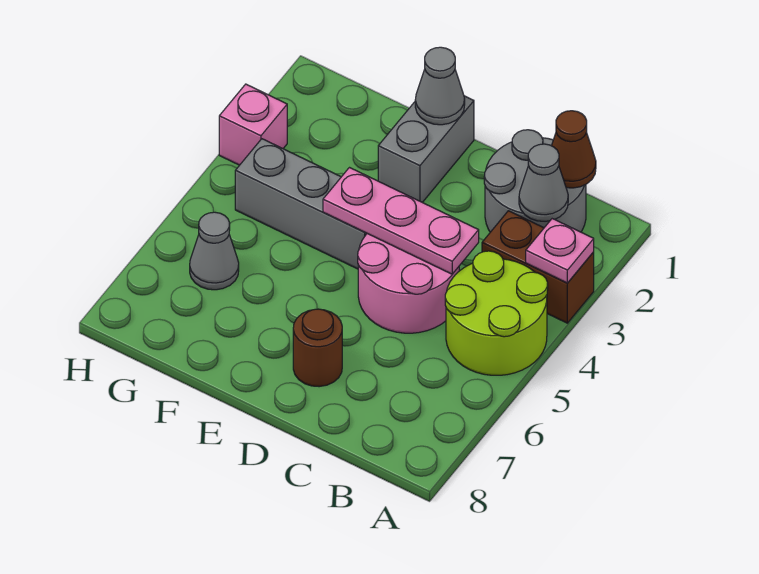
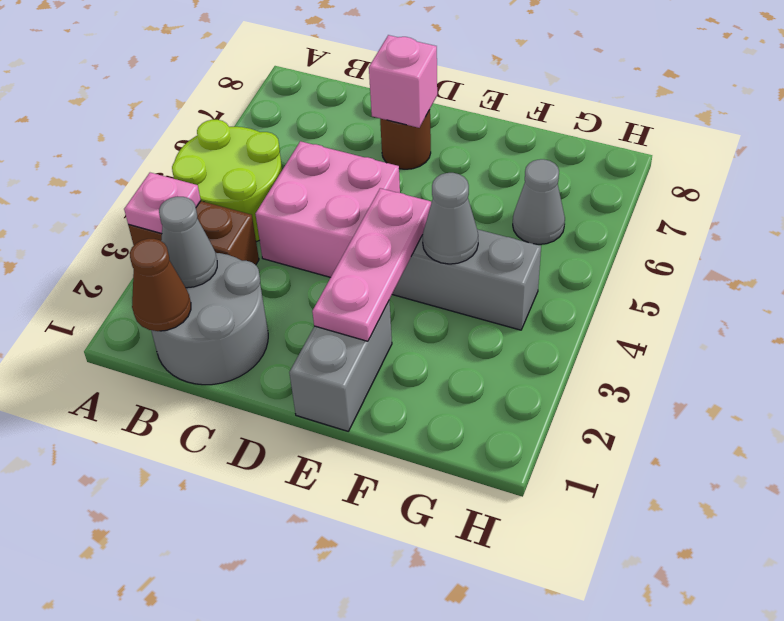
pink 2x2 round brick [358,234,459,333] -> pink 2x2 brick [256,141,400,277]
pink 1x3 plate [323,168,479,274] -> pink 1x3 plate turned to [312,188,431,341]
grey 1x1 cone [415,47,465,125] -> grey 1x1 cone moved to [423,173,478,264]
pink 1x1 brick [219,84,287,165] -> pink 1x1 brick moved to [369,35,437,128]

